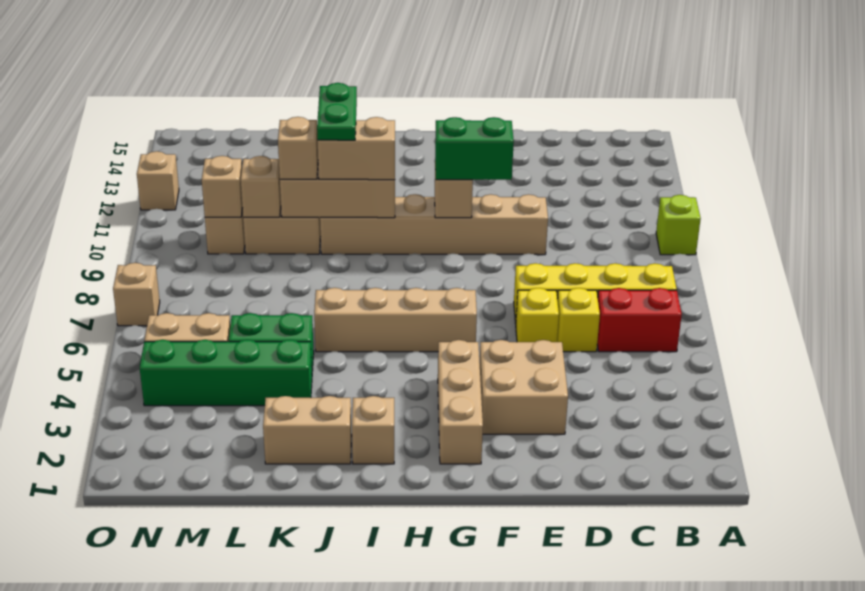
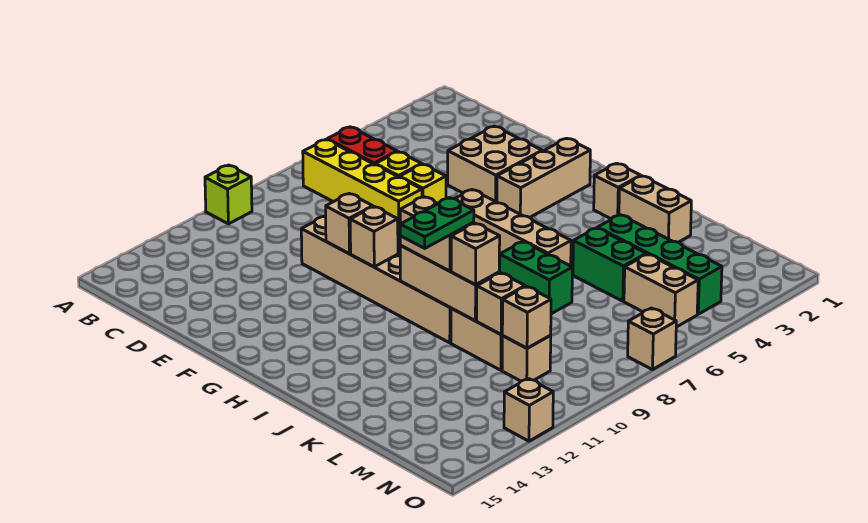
none -> tan 1x1 brick [326,194,373,254]
green 1x2 brick [435,117,514,180] -> green 1x2 brick moved to [499,241,572,314]

